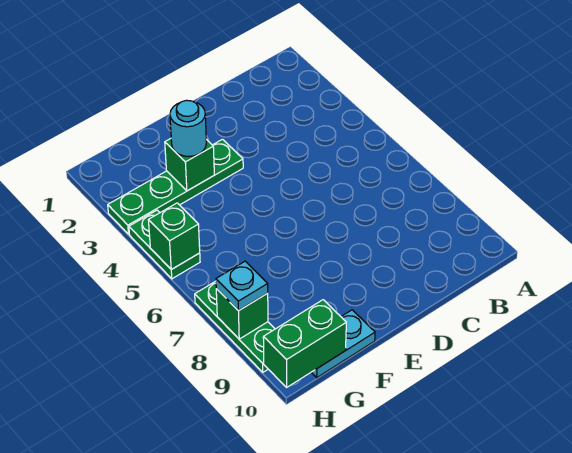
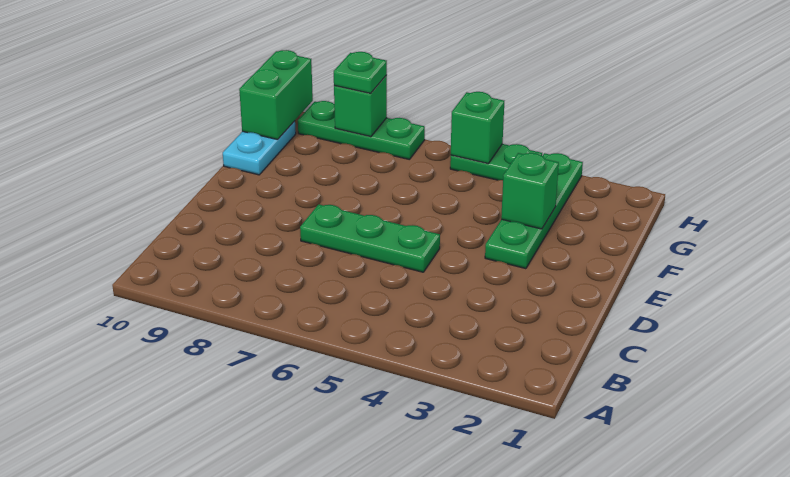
none -> green 1x3 plate [300,204,440,272]
cyan 1x1 round brick [170,100,206,156] -> none
cyan 1x1 plate [216,261,268,311] -> green 1x1 plate [334,52,387,93]

